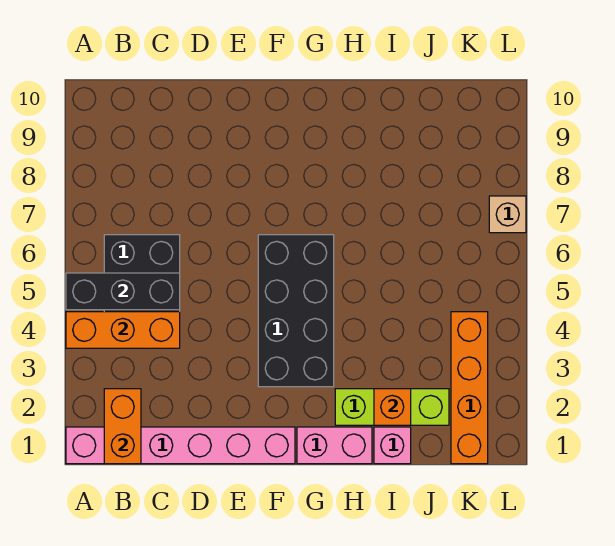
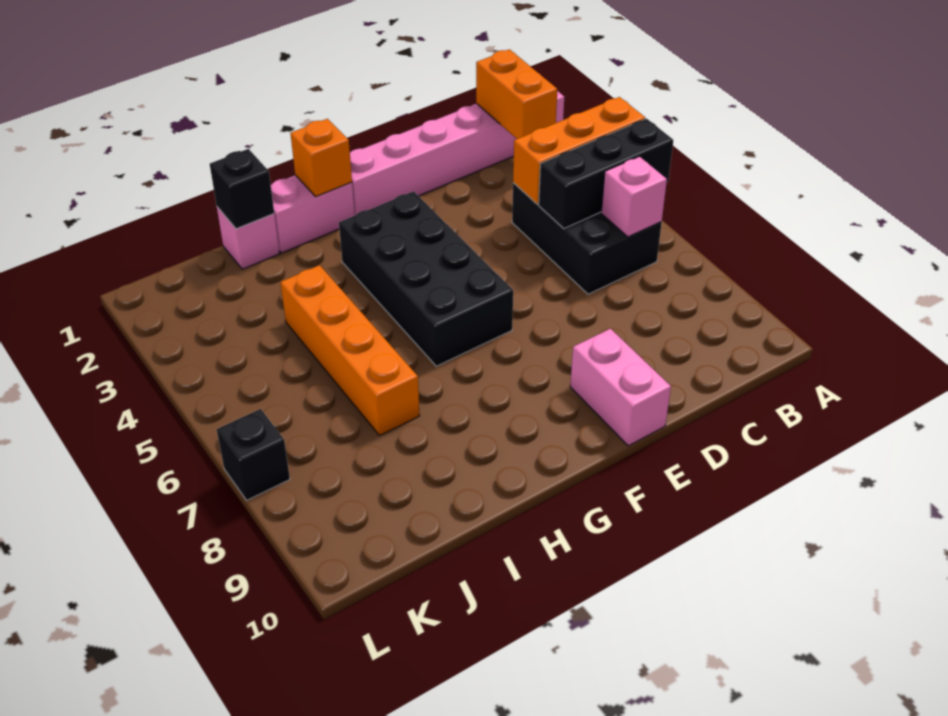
none -> pink 1x1 brick [601,156,667,237]
none -> pink 1x2 brick [570,329,671,446]
lime 1x3 brick [335,389,449,425] -> none
none -> black 1x1 brick [210,149,274,229]
orange 1x1 brick [374,389,411,425] -> orange 1x1 brick moved to [290,119,352,197]
orange 1x4 brick [451,312,488,464] -> orange 1x4 brick moved to [281,265,419,435]
tan 1x1 brick [489,196,526,233] -> black 1x1 brick [217,409,290,500]

